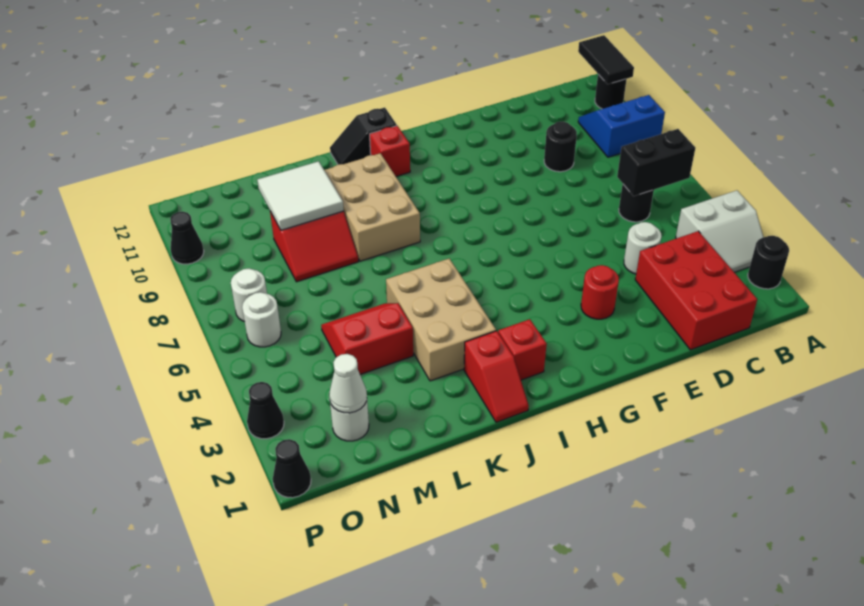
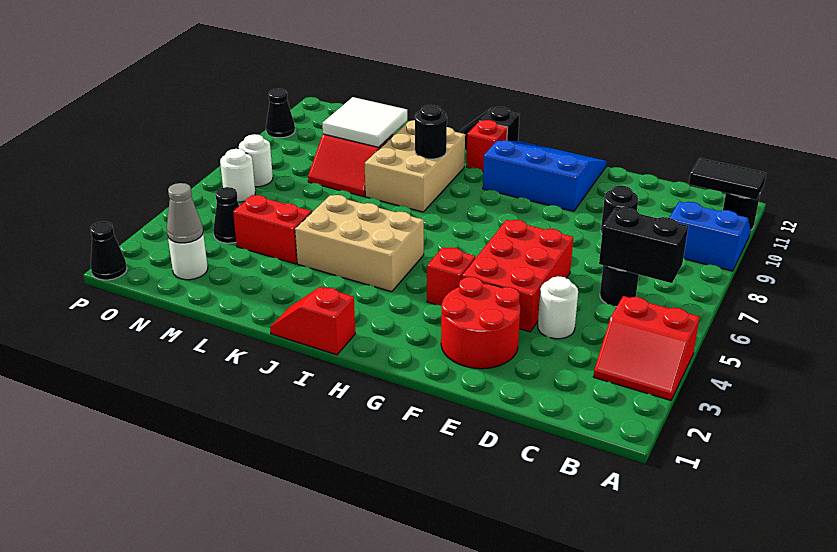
black 1x1 round brick [748,236,789,289] -> black 1x1 round brick moved to [415,105,447,159]
white 2x2 slope [676,190,763,272] -> red 2x2 slope [593,296,700,400]
black 1x2 tile [578,35,634,84] -> black 1x2 tile turned to [689,158,766,200]
red 2x3 brick [635,231,757,350] -> red 2x3 brick moved to [462,220,573,332]
red 1x1 round brick [581,265,619,319] -> red 2x2 round brick [441,277,520,369]
none -> blue 3x3 slope [483,141,607,211]
red 1x1 brick [498,319,547,380] -> red 1x1 brick moved to [427,247,475,306]
red 1x2 slope [464,331,529,422] -> red 1x2 slope turned to [270,287,355,355]
tan 2x3 brick [386,259,496,381] -> tan 2x3 brick turned to [295,195,424,292]
white 1x1 cone [329,354,367,413] -> grey 1x1 cone [167,183,203,243]
black 1x1 cone [247,382,284,439] -> black 1x1 cone moved to [213,187,239,243]

